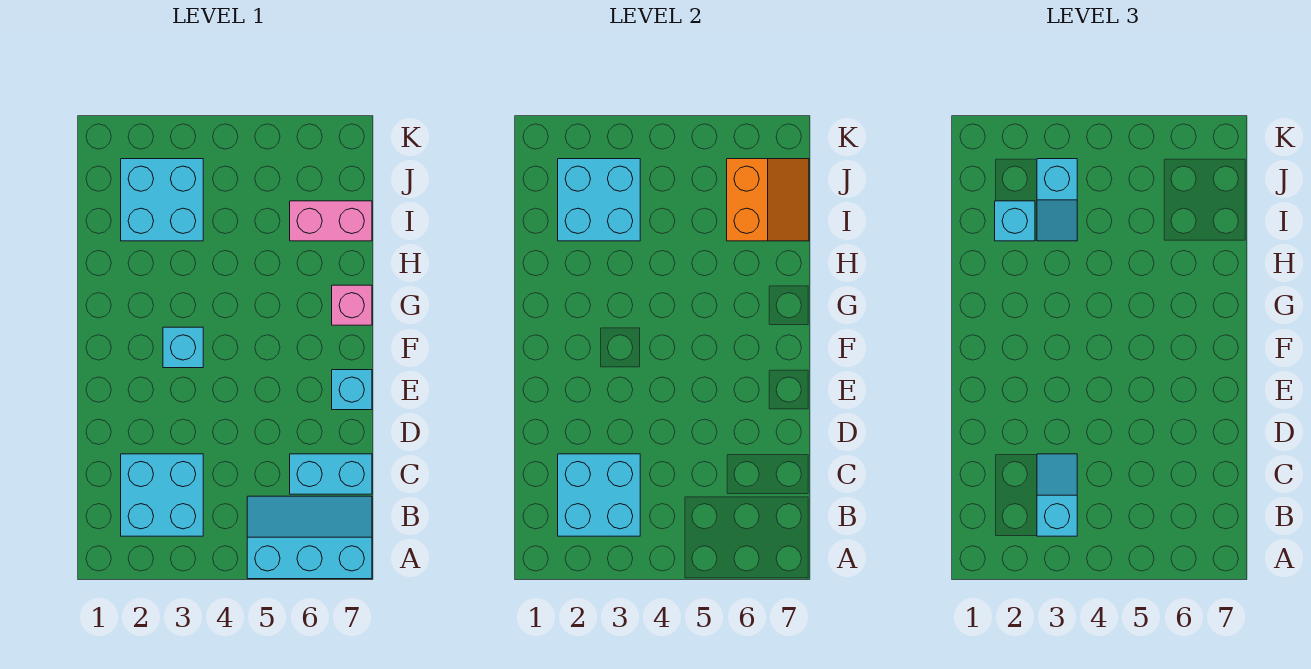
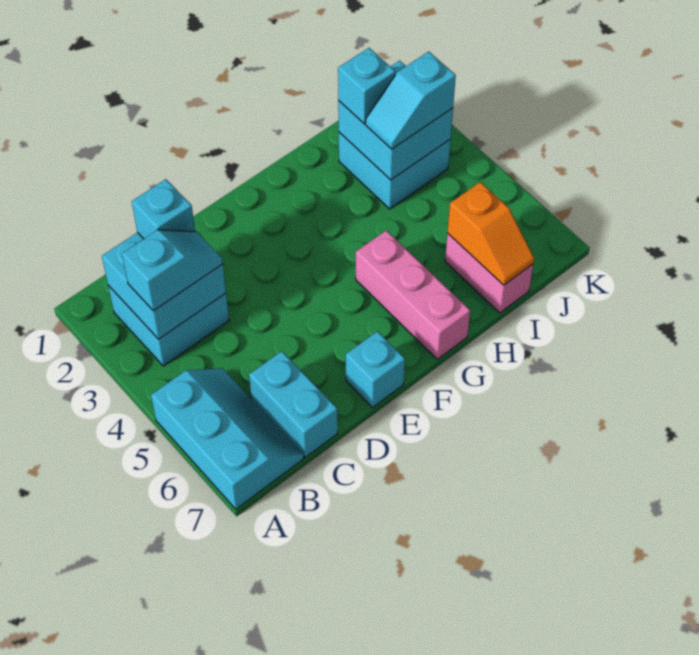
cyan 1x1 brick [163,327,203,368] -> cyan 1x1 brick moved to [132,179,195,239]
pink 1x1 brick [332,285,372,325] -> pink 1x3 brick [356,230,470,359]
orange 2x2 slope [727,159,809,241] -> orange 1x2 slope [447,182,534,285]

